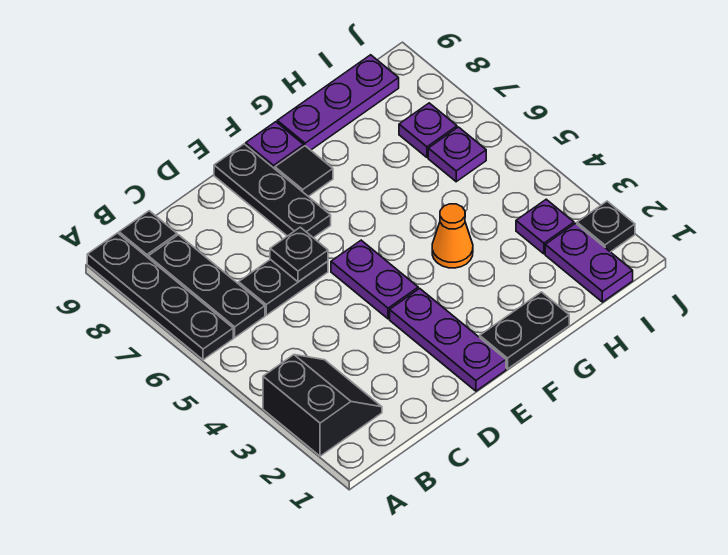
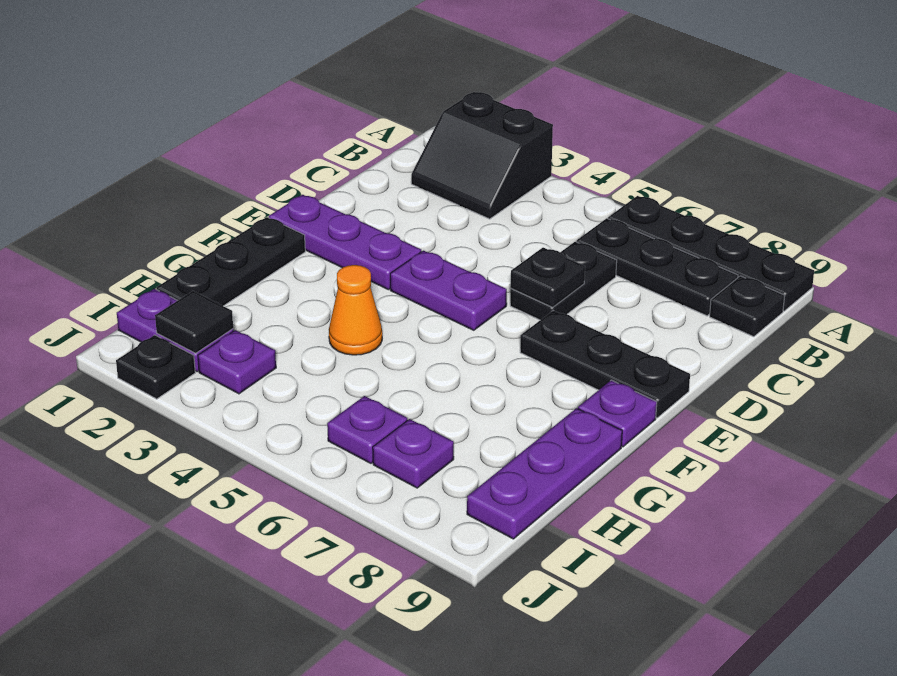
black 1x2 plate [480,292,569,369] -> black 1x3 plate [156,217,305,306]
black 1x1 tile [275,146,333,197] -> black 1x1 tile moved to [155,291,233,353]

